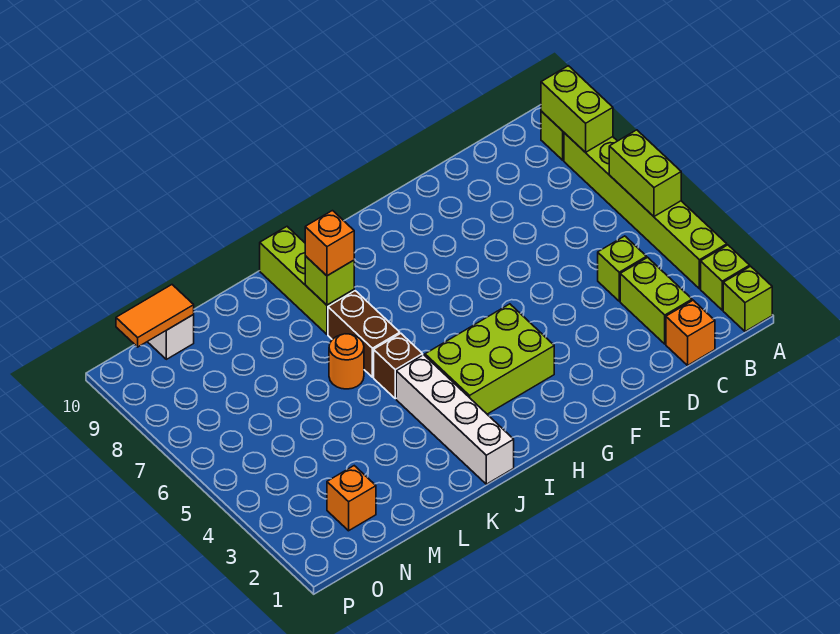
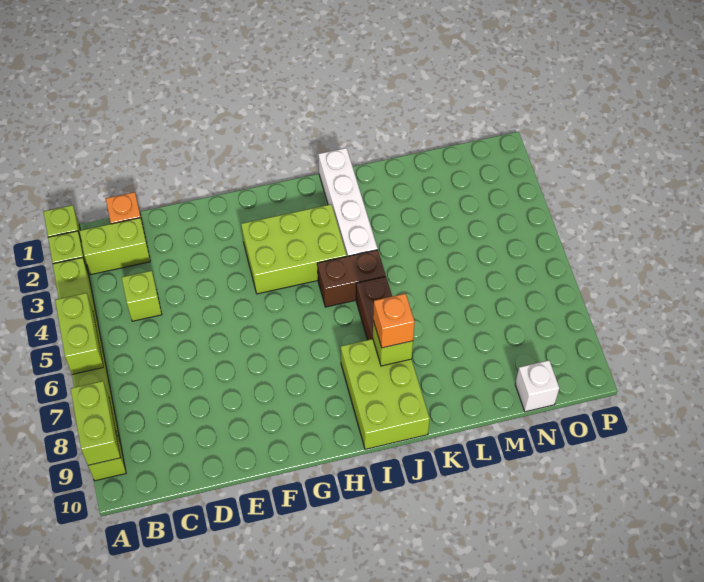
lime 1x2 brick [620,257,692,344] -> lime 1x2 brick turned to [80,218,150,275]
brown 1x1 brick [374,334,423,399] -> brown 1x2 brick [317,250,386,307]
lime 1x3 brick [260,227,354,334] -> lime 2x3 brick [341,339,430,449]
orange 1x1 round brick [329,334,364,389] -> none
orange 1x1 brick [327,466,376,531] -> none
orange 1x2 tile [116,285,194,347] -> none

